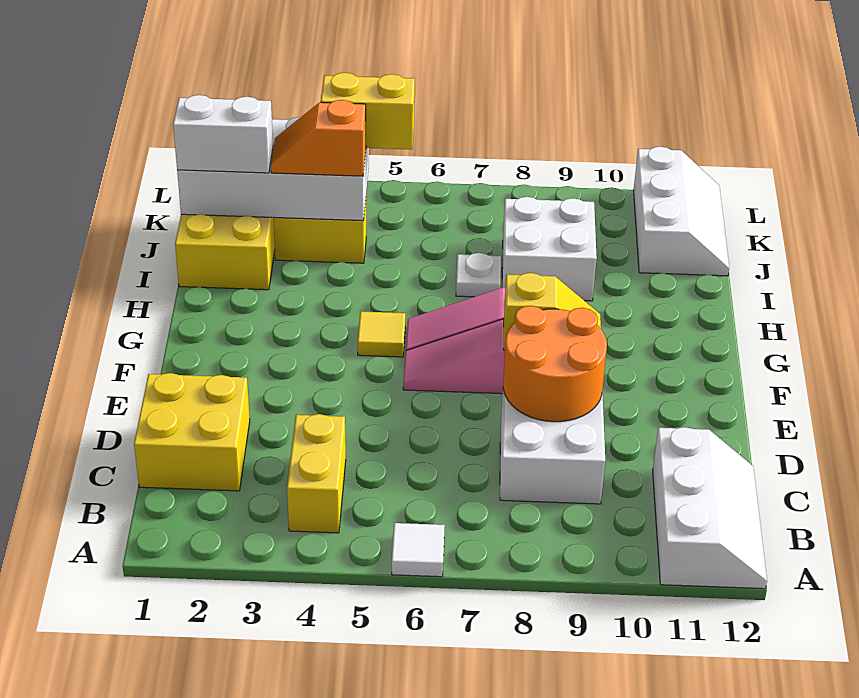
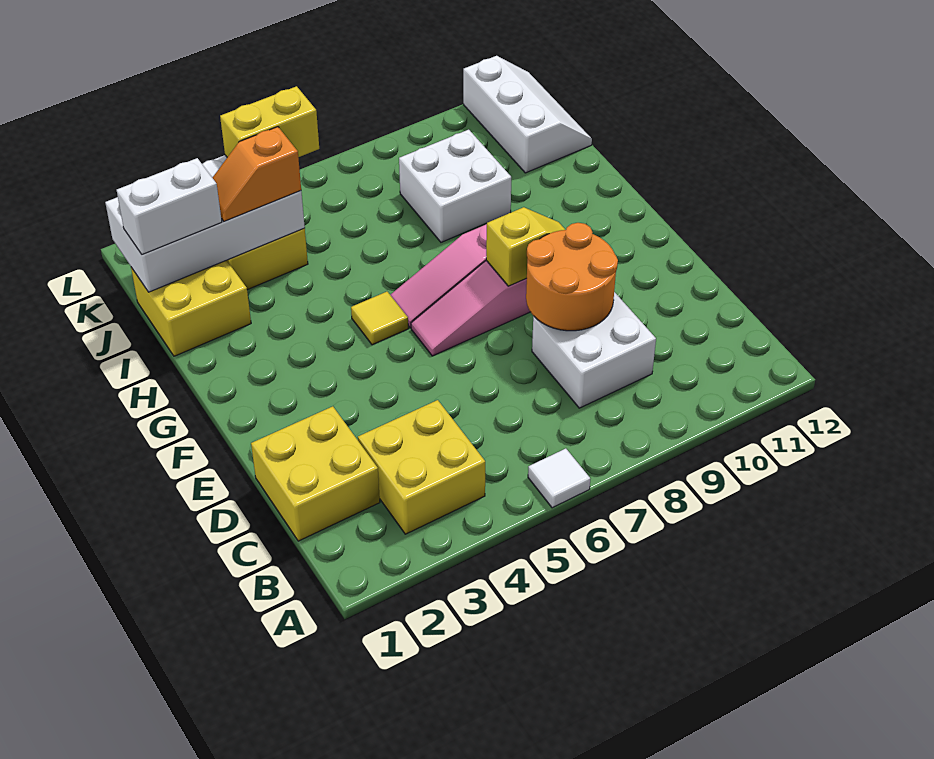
white 2x3 slope [653,427,767,589] -> none
yellow 1x2 brick [287,414,346,533] -> yellow 2x2 brick [358,400,485,534]
white 1x1 plate [456,253,501,297] -> none

